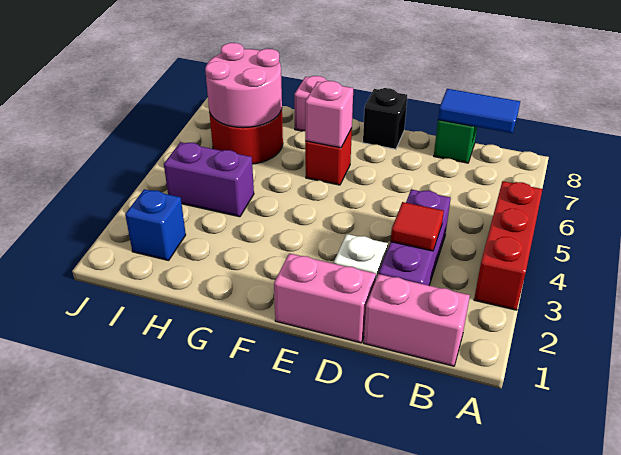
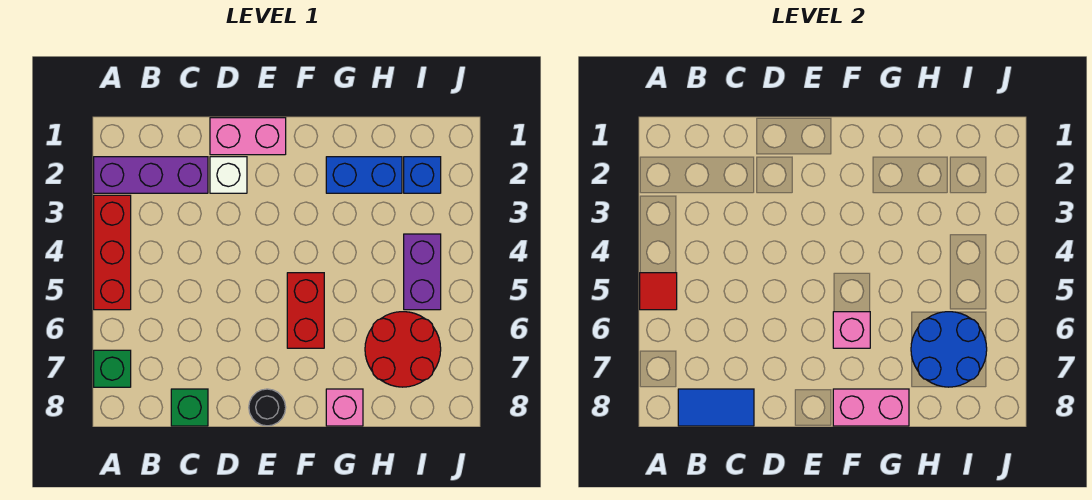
none -> green 1x1 brick [94,350,131,387]
pink 1x2 brick [364,274,470,366] -> pink 1x2 brick moved to [833,389,909,426]
purple 1x3 brick [379,189,451,286] -> purple 1x3 brick turned to [94,157,208,193]
red 1x1 tile [391,202,444,251] -> red 1x1 tile moved to [640,273,677,310]
black 1x1 brick [363,88,407,149] -> black 1x1 round brick [249,389,286,426]
red 1x1 brick [305,128,352,185] -> red 1x2 brick [287,273,324,348]
none -> blue 1x2 brick [326,157,402,193]
purple 1x2 brick [164,142,254,217] -> purple 1x2 brick turned to [404,234,441,310]
pink 2x2 round brick [205,43,282,128] -> blue 2x2 round brick [911,312,987,387]

